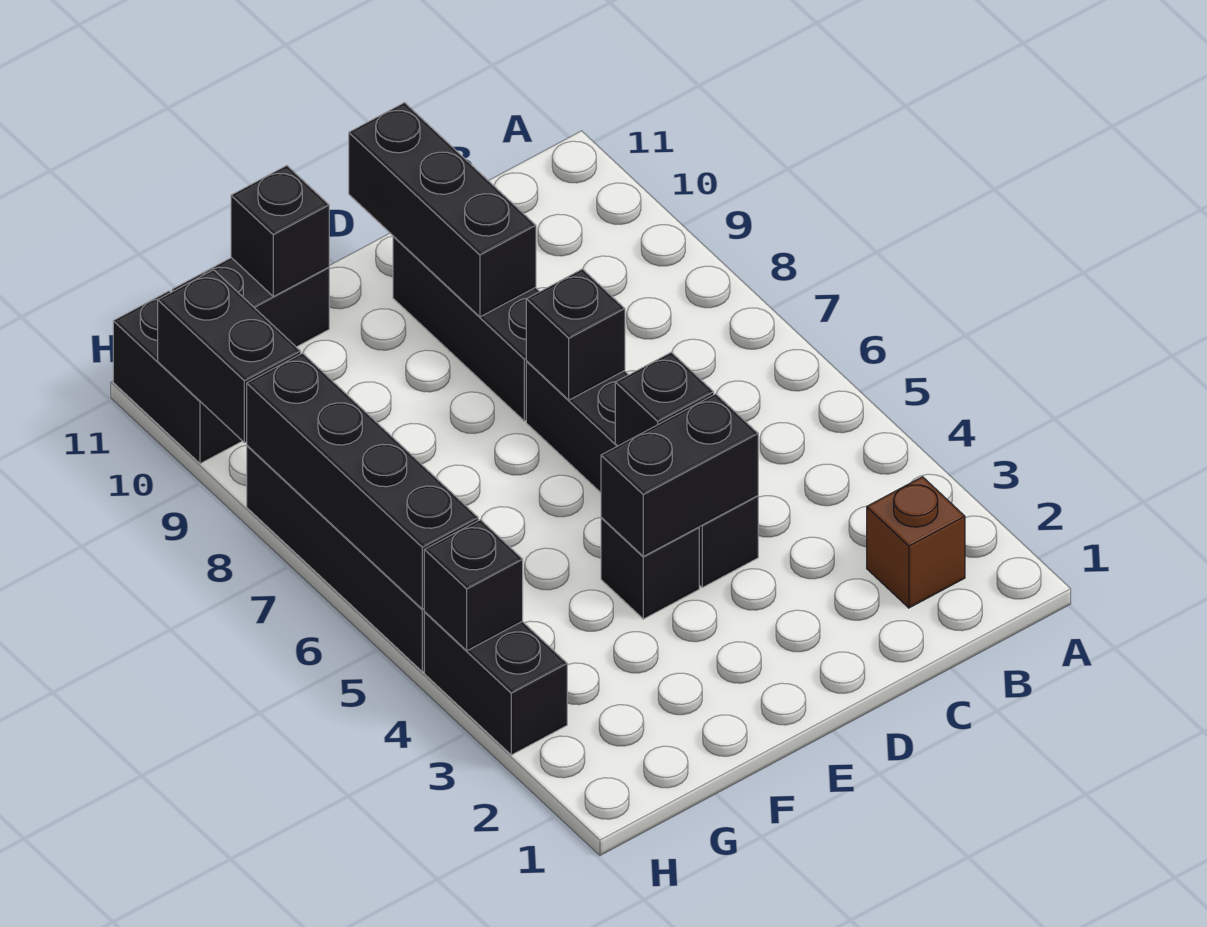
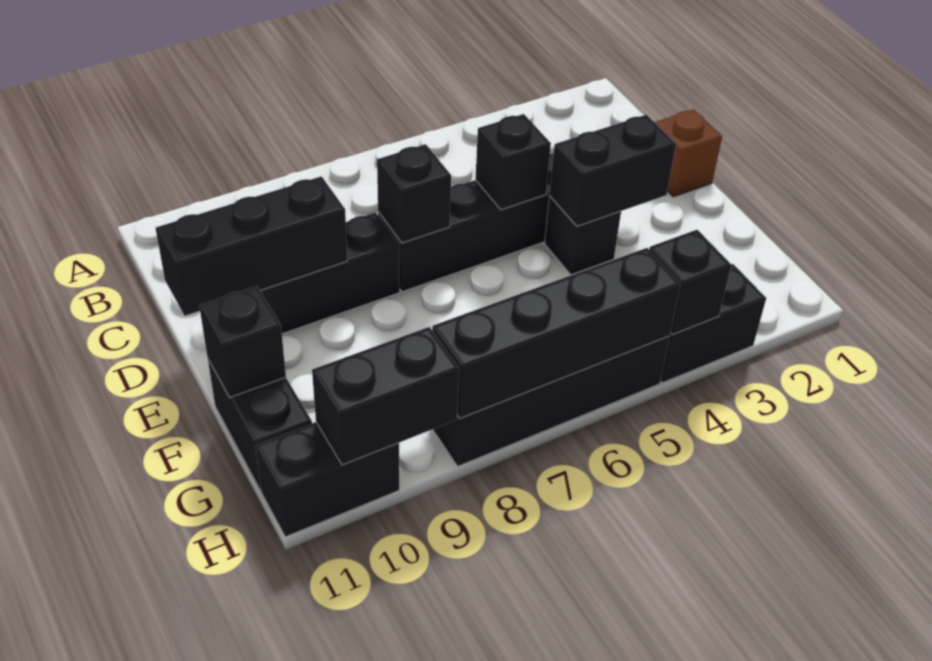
brown 1x1 brick [867,477,965,608] -> brown 1x1 brick moved to [655,109,722,197]
black 1x2 brick [601,394,758,556] -> black 1x2 brick turned to [549,115,676,226]

